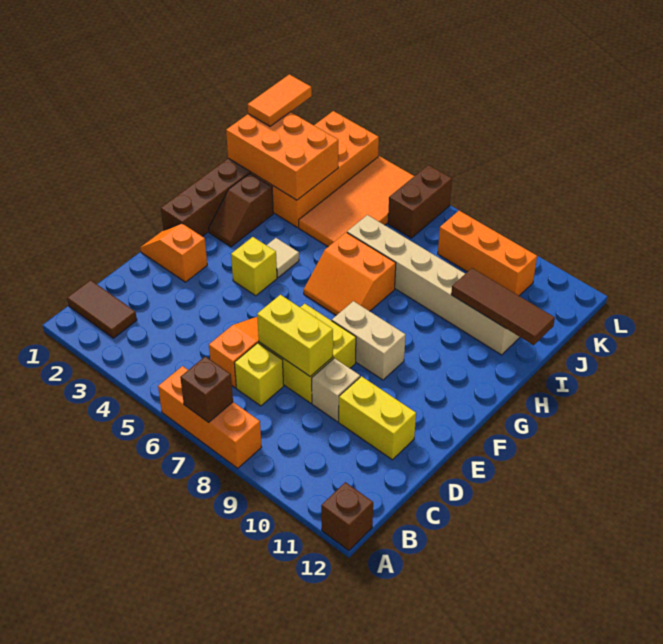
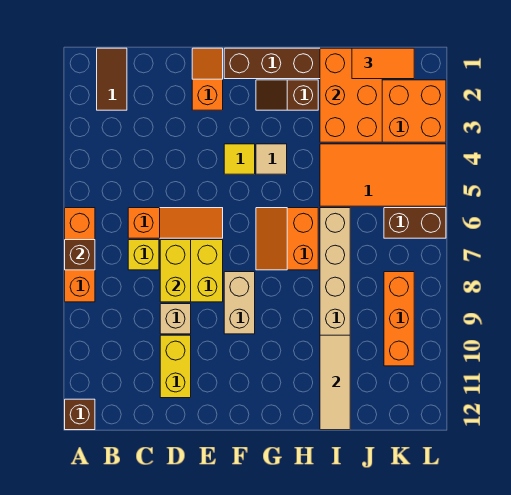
yellow 1x1 brick [231,237,277,296] -> yellow 1x1 tile [224,144,255,174]
brown 1x3 tile [451,268,555,345] -> tan 1x3 tile [320,335,350,430]

